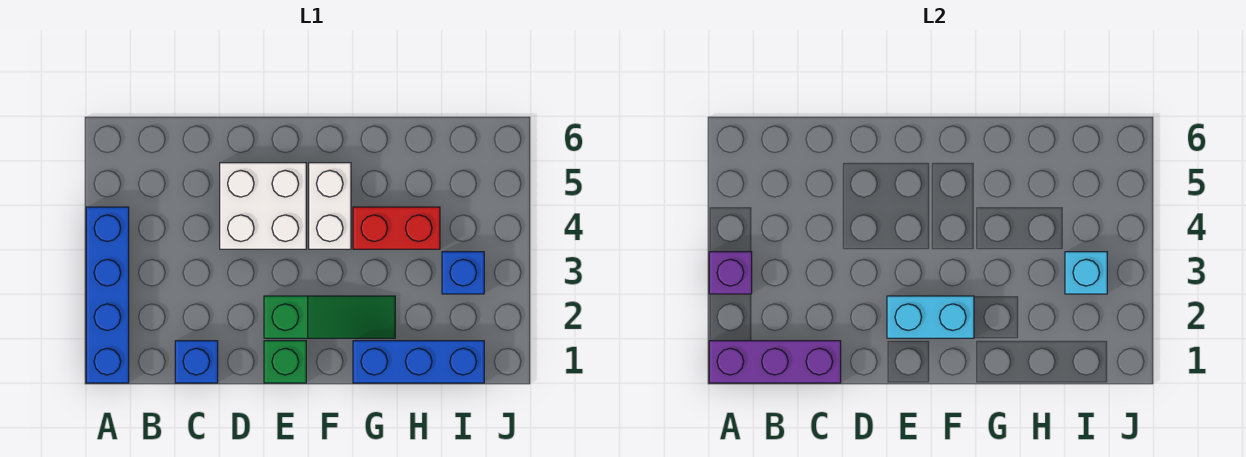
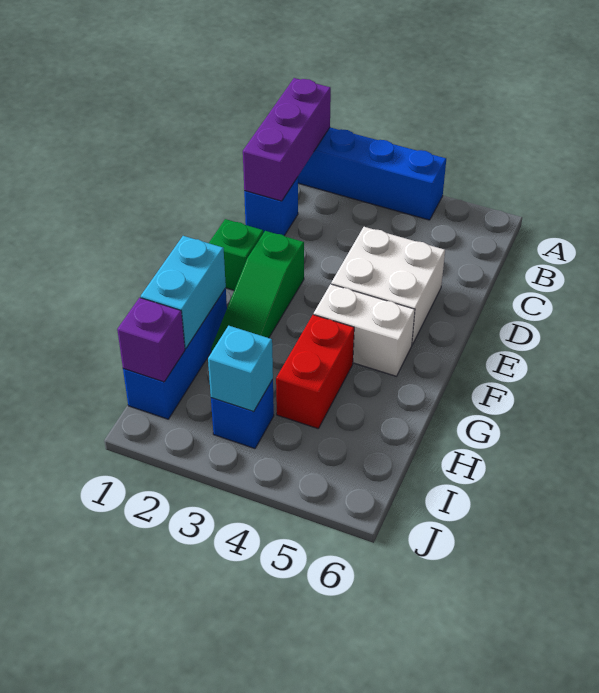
purple 1x1 brick [709,252,752,294] -> purple 1x1 brick moved to [117,298,185,382]
cyan 1x2 brick [887,296,974,338] -> cyan 1x2 brick moved to [141,236,226,349]

